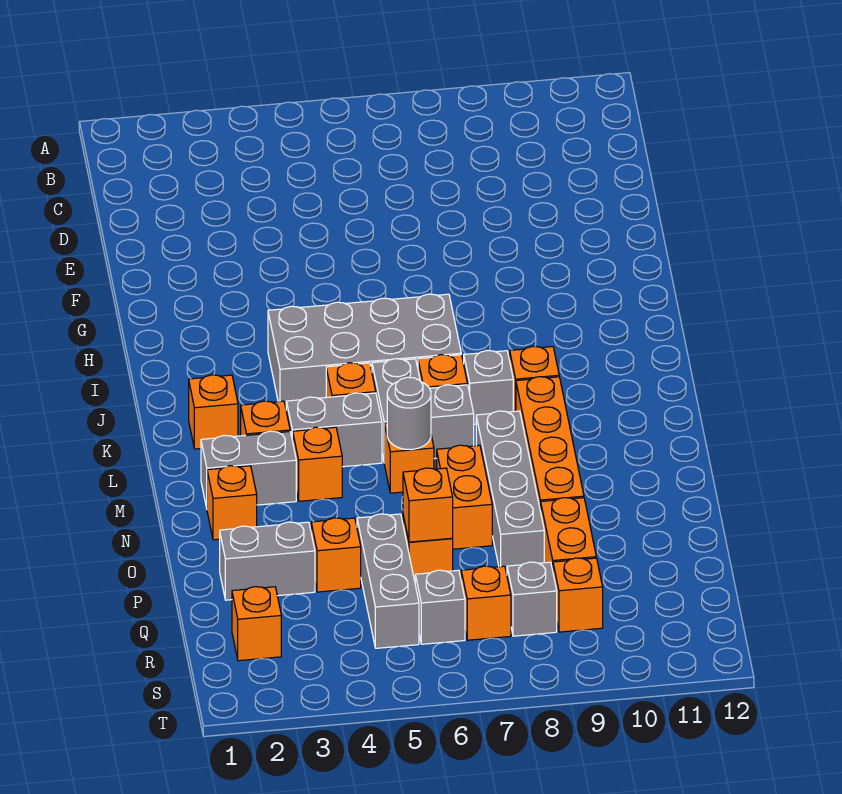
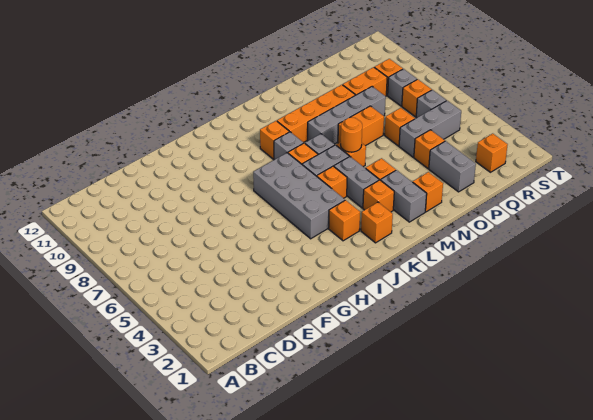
grey 1x1 round brick [387,377,431,450] -> orange 1x1 round brick [341,117,362,152]
orange 1x1 brick [403,468,453,542] -> orange 1x1 brick moved to [329,200,360,241]

